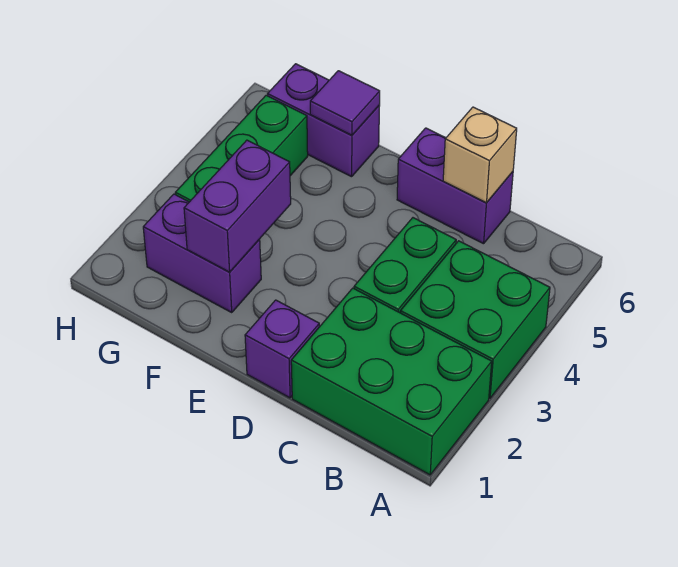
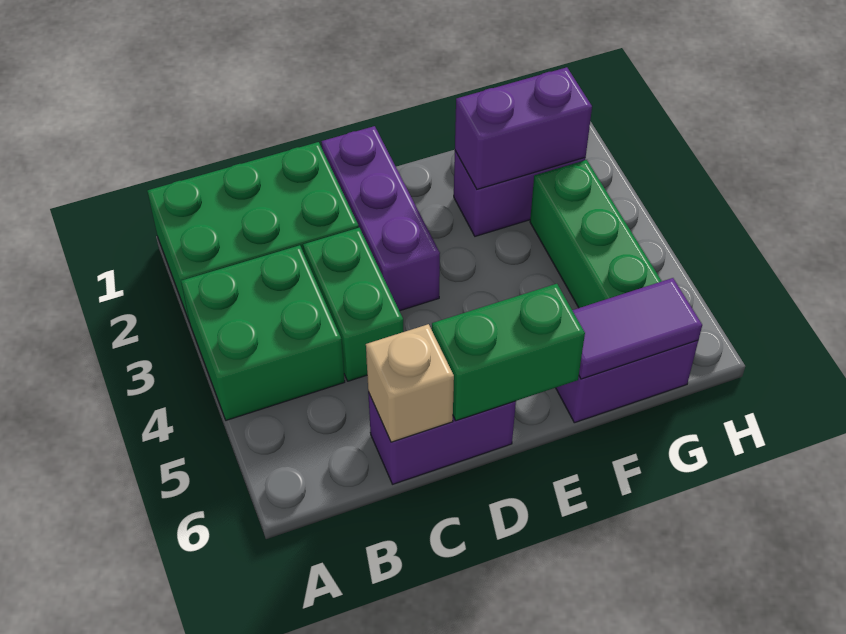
purple 1x1 brick [245,300,319,398] -> purple 1x3 brick [321,126,440,311]
none -> green 1x2 brick [432,284,585,421]
purple 1x2 brick [184,140,291,272] -> purple 1x2 brick turned to [455,67,592,189]
purple 1x1 tile [310,71,380,135] -> purple 1x2 tile [572,278,702,379]

